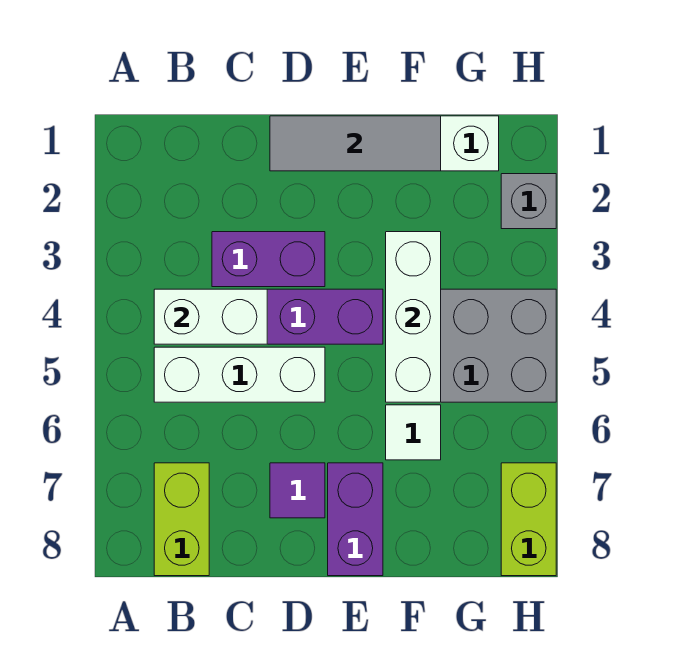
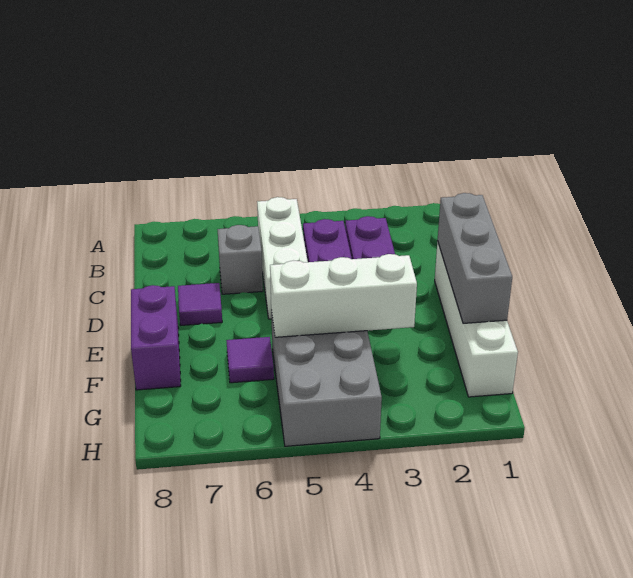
white 1x2 brick [154,289,267,344] -> none
lime 1x2 brick [154,463,209,576] -> none
grey 1x3 tile [270,116,441,171] -> grey 1x3 brick [438,193,512,323]
purple 1x2 brick [328,463,383,576] -> purple 1x2 brick turned to [131,285,181,390]
white 1x1 tile [386,405,441,460] -> purple 1x1 tile [226,337,274,383]
grey 1x1 brick [501,174,556,229] -> grey 1x1 brick moved to [217,225,263,294]
lime 1x2 brick [501,463,556,576] -> none

